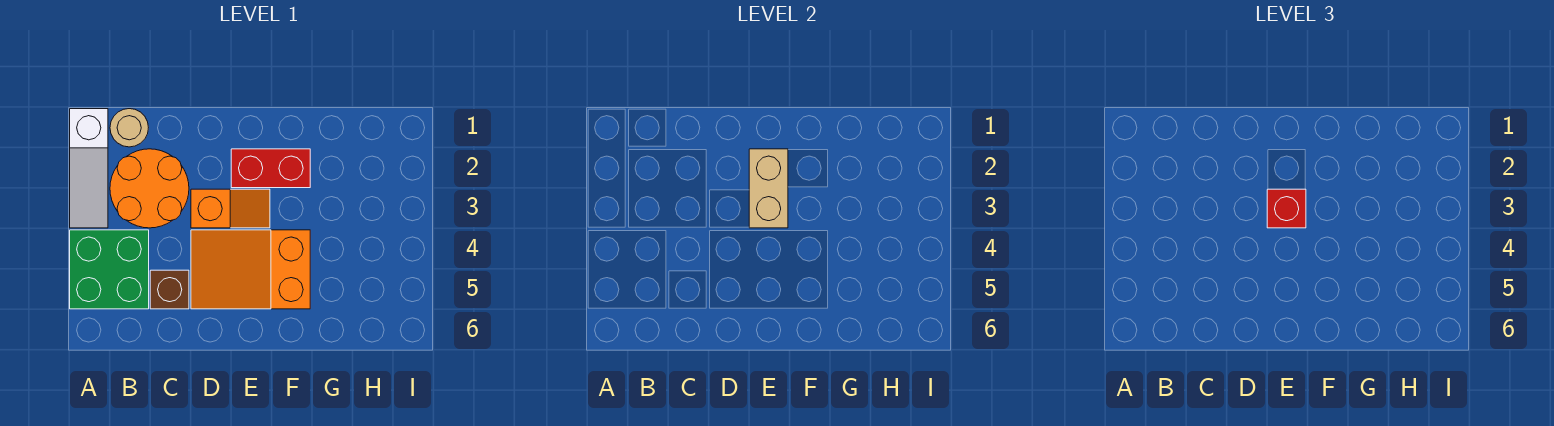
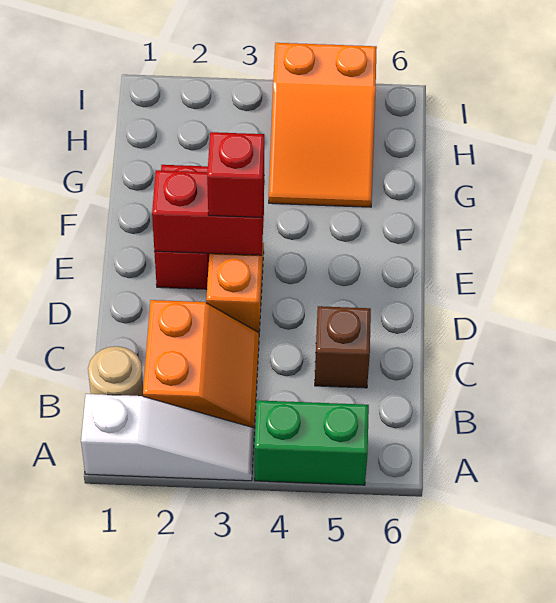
green 2x2 brick [70,230,149,309] -> green 1x2 brick [255,400,369,485]
orange 2x2 round brick [110,149,189,228] -> orange 2x2 slope [143,300,259,428]
orange 2x3 slope [191,230,310,309] -> orange 2x3 slope moved to [269,43,377,207]
tan 1x2 brick [749,149,788,228] -> red 1x2 brick [152,170,264,255]

